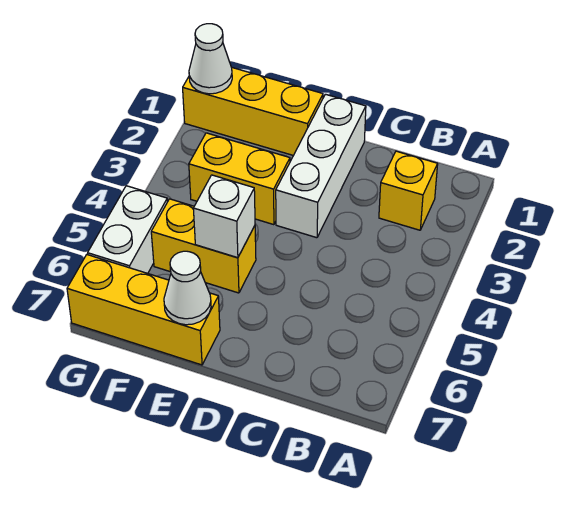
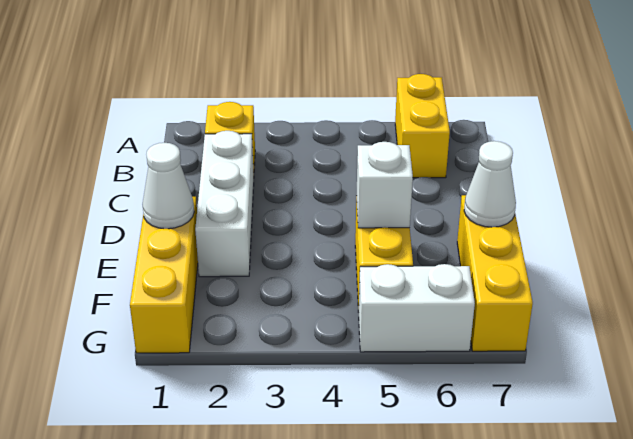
white 1x3 brick [276,94,366,238] -> white 1x3 brick turned to [195,131,254,277]
yellow 1x2 brick [189,133,290,225] -> yellow 1x2 brick moved to [395,74,450,178]
white 1x1 cone [189,24,232,94] -> white 1x1 cone moved to [143,143,194,229]

